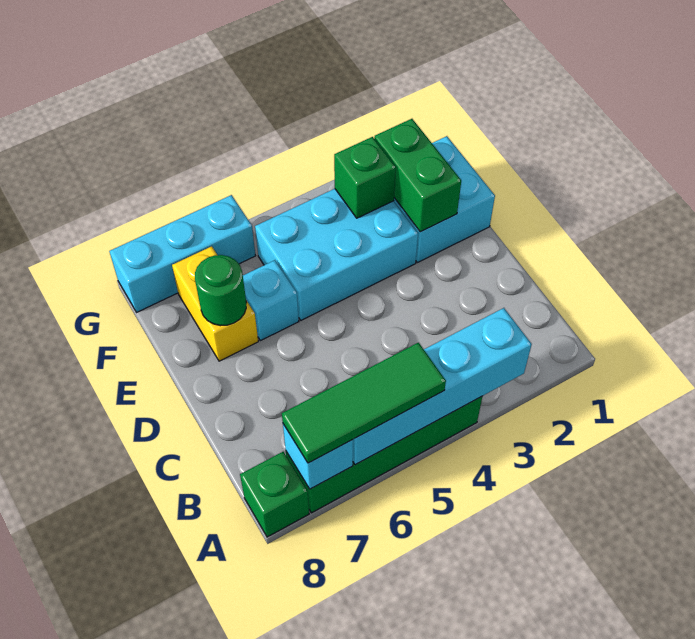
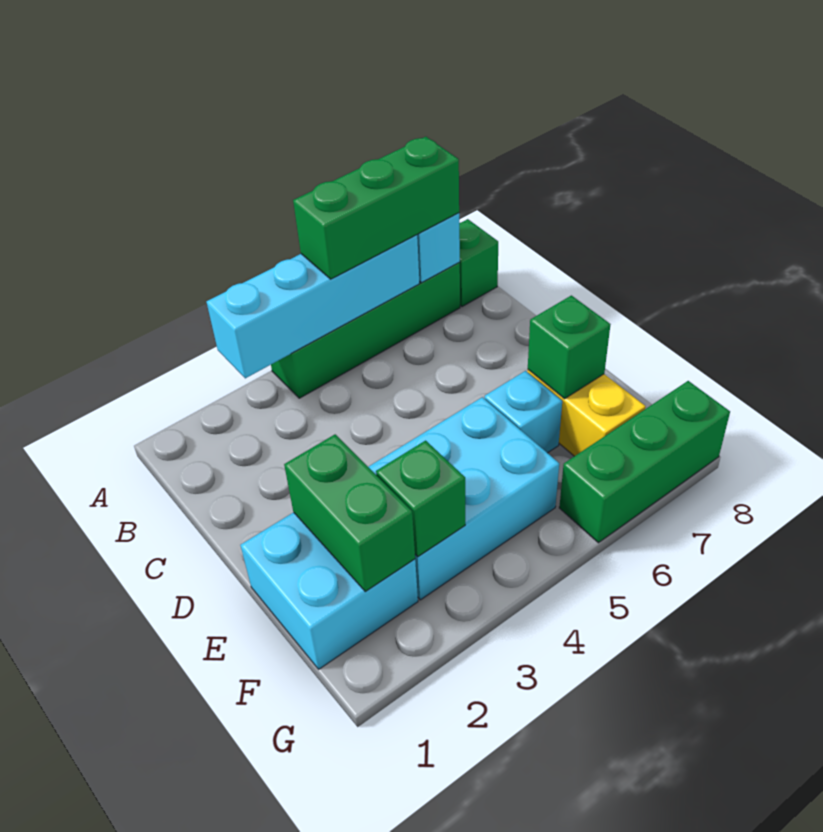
green 1x3 tile [282,343,446,463] -> green 1x3 brick [293,137,459,279]
green 1x1 round brick [195,255,246,326] -> green 1x1 brick [528,295,611,399]
cyan 1x3 brick [109,195,255,312] -> green 1x3 brick [559,381,730,543]

